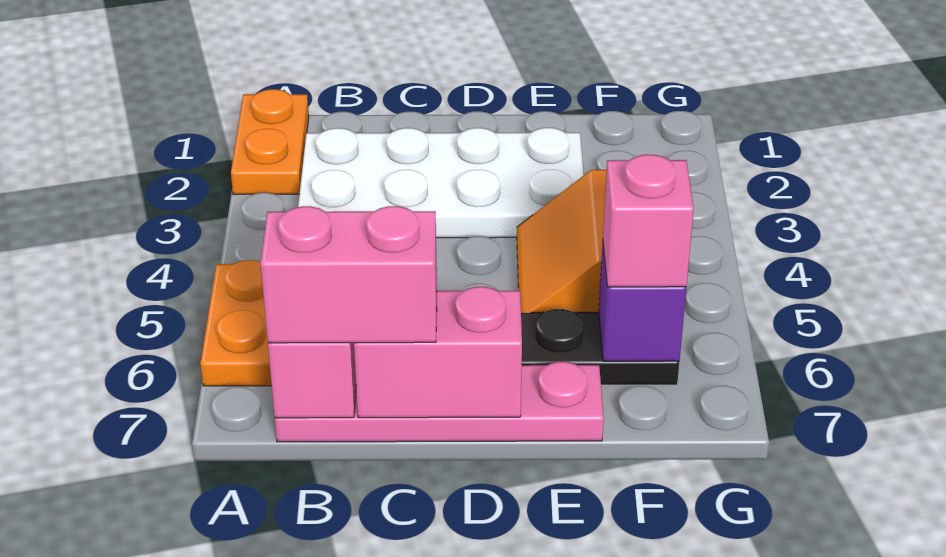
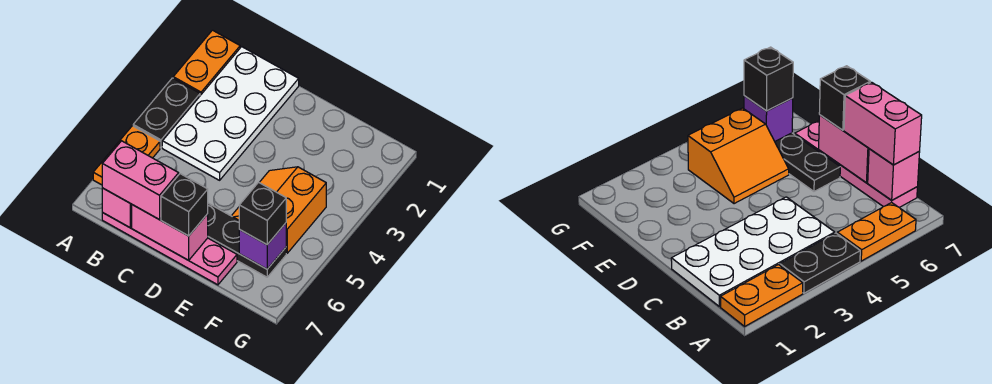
none -> black 1x2 plate [133,78,200,148]
white 2x4 plate [298,128,584,238] -> white 2x4 plate turned to [162,47,299,180]
none -> black 1x1 brick [161,174,208,236]
pink 1x1 brick [603,155,694,287] -> black 1x1 brick [239,182,286,245]

